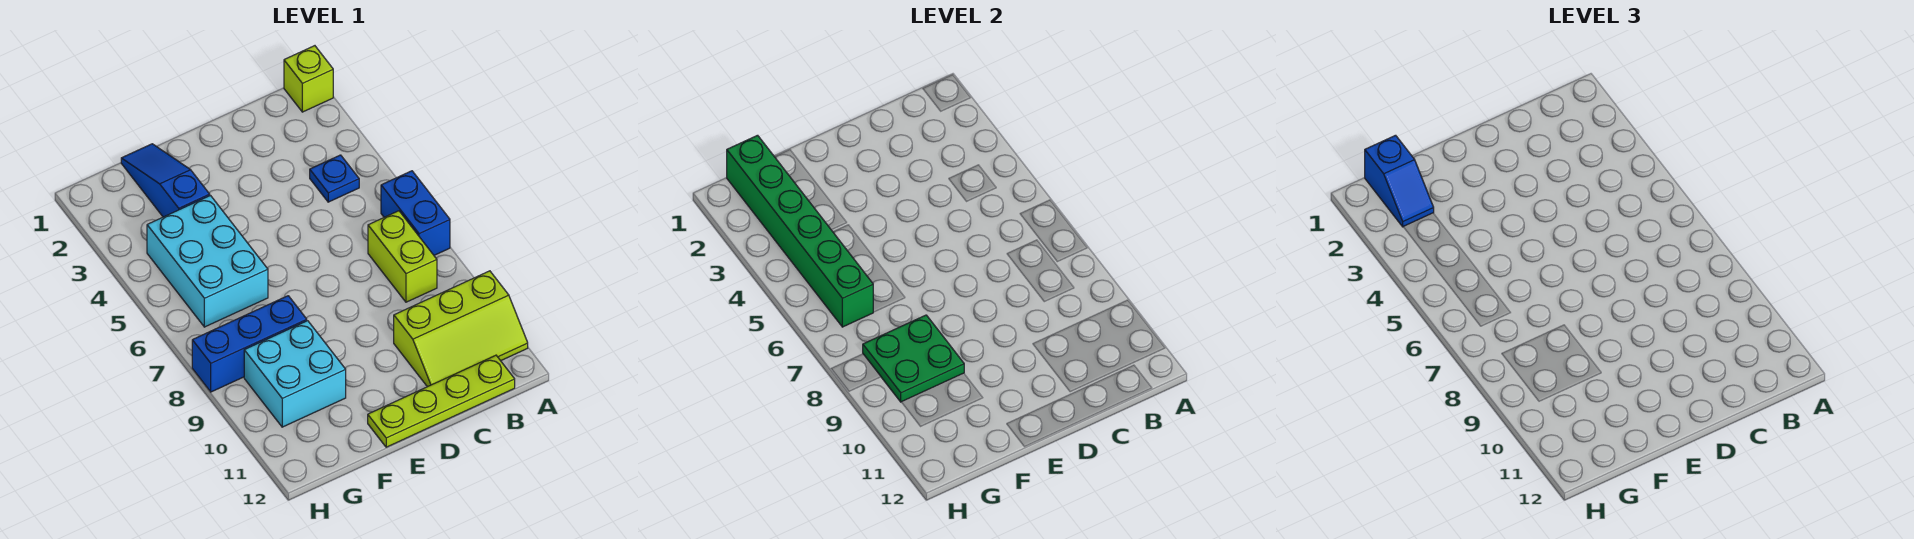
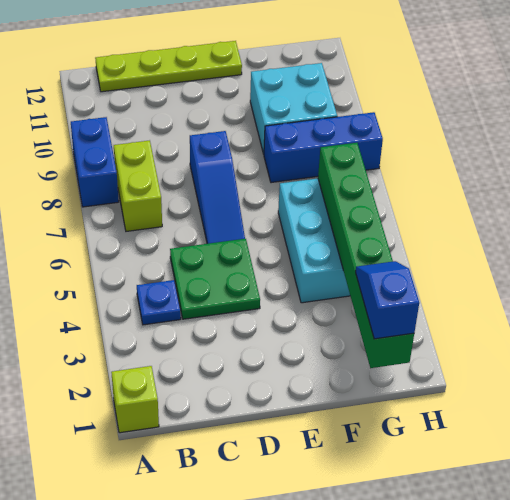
blue 1x2 brick [381,171,450,255] -> blue 1x2 brick moved to [71,117,119,207]
lime 2x3 slope [394,271,528,387] -> none
blue 1x3 slope [121,144,210,217] -> blue 1x3 slope moved to [190,131,245,244]
green 2x2 plate [863,315,964,402] -> green 2x2 plate moved to [170,239,260,319]

